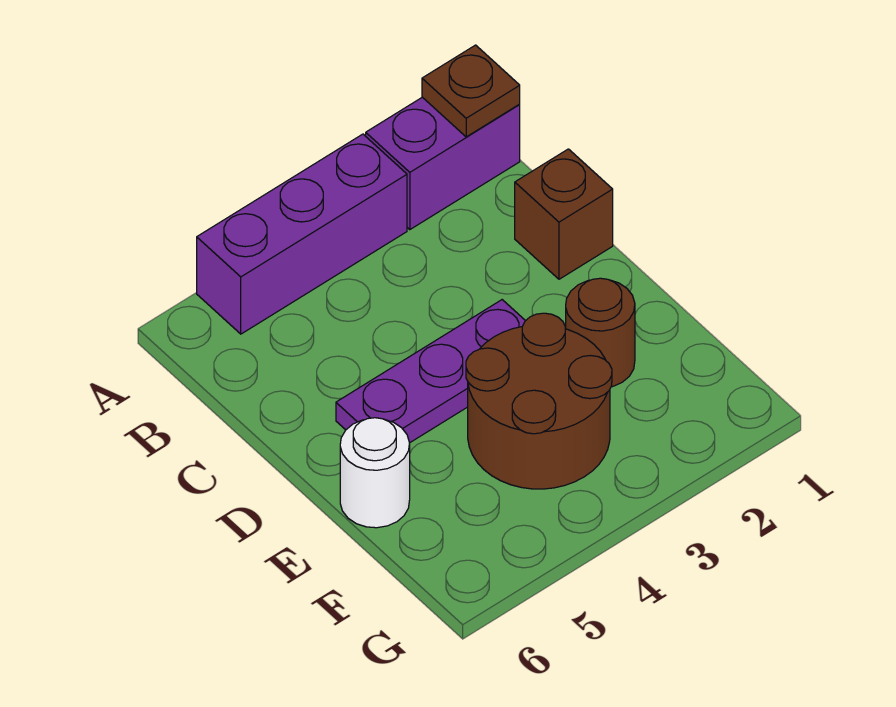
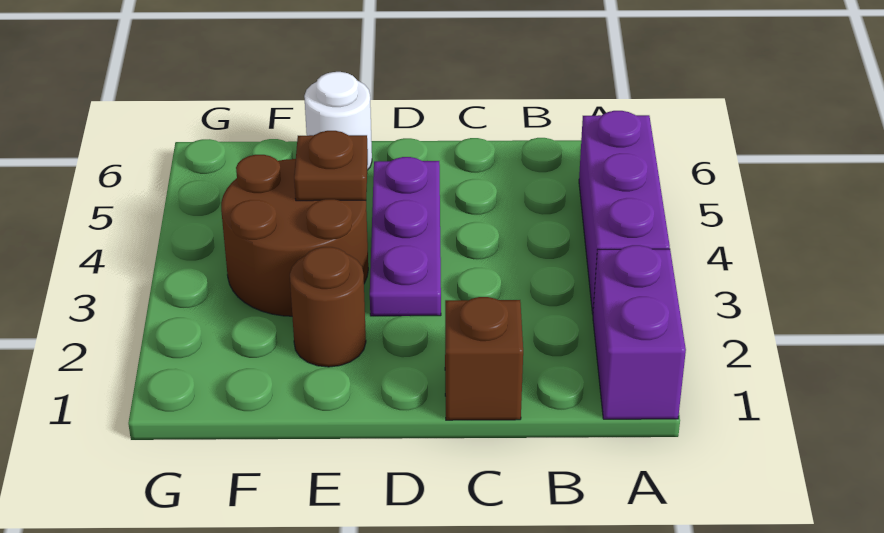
brown 1x1 plate [422,45,520,137] -> brown 1x1 plate moved to [294,131,368,201]

